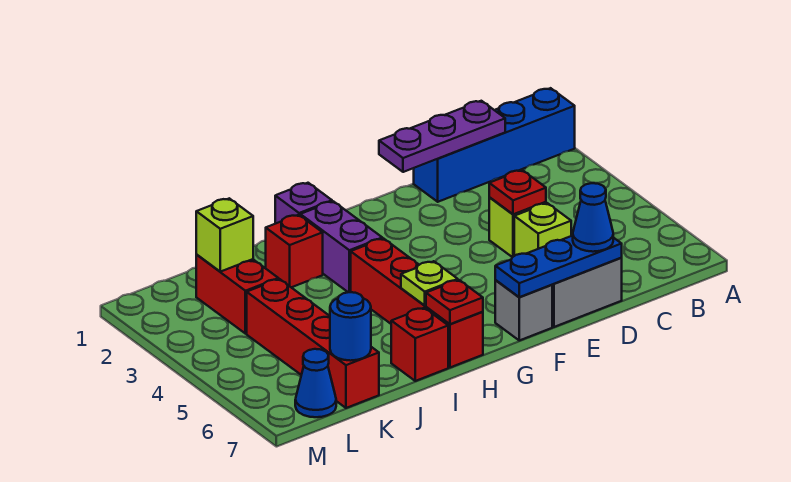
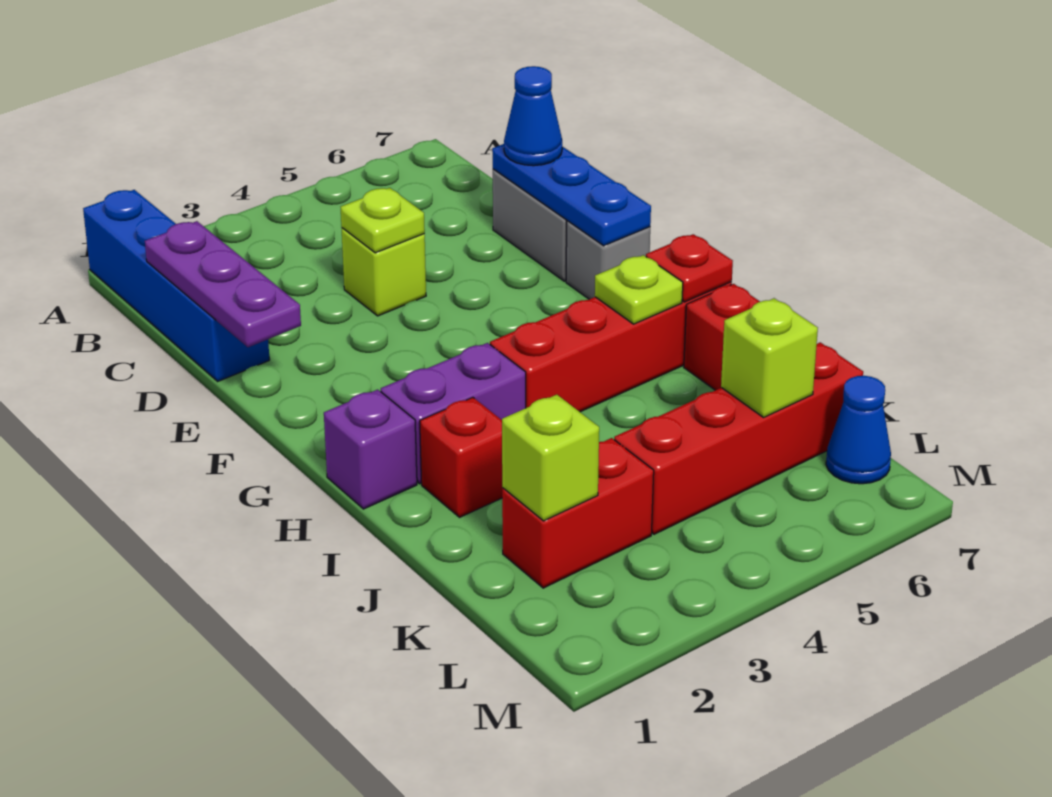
red 1x1 plate [489,170,546,215] -> lime 1x1 plate [341,188,425,253]
lime 1x1 brick [514,203,571,256] -> lime 1x1 brick moved to [721,298,818,417]
blue 1x1 round brick [330,292,371,361] -> none

